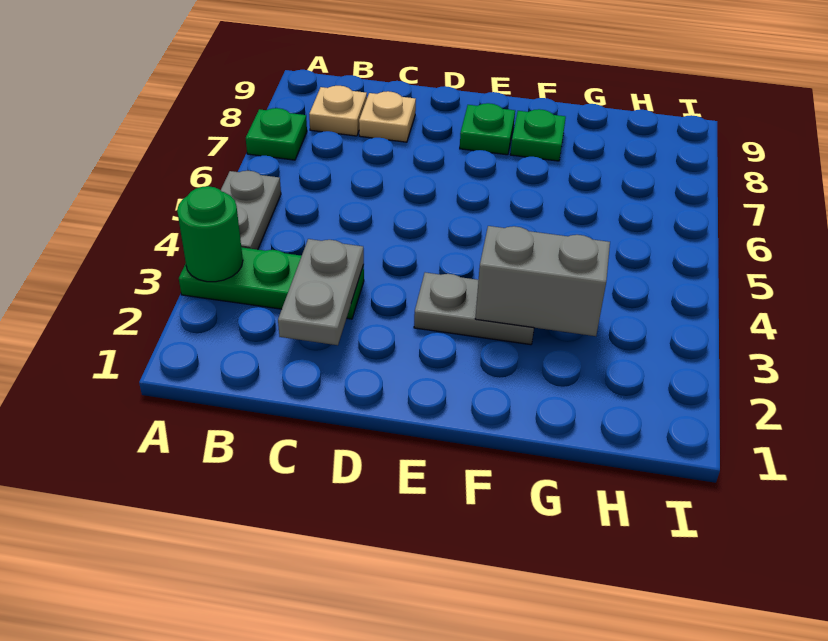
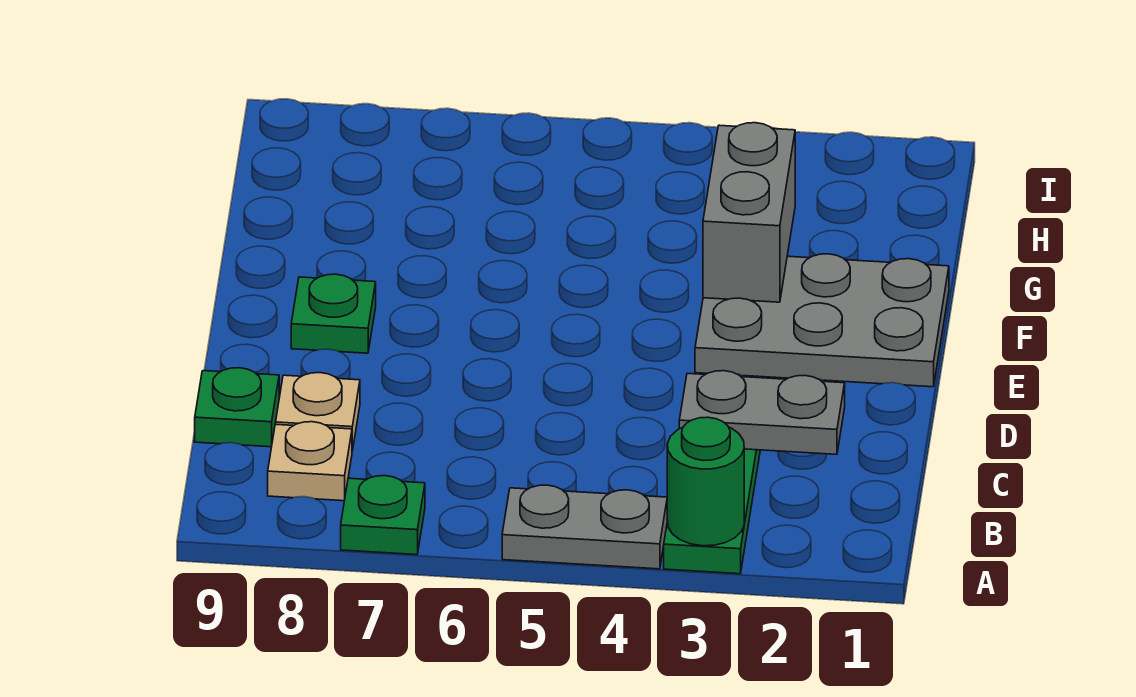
grey 1x2 plate [414,273,534,345] -> grey 2x3 plate [695,254,949,387]
green 1x1 plate [510,109,566,161] -> green 1x1 plate moved to [195,368,279,447]

